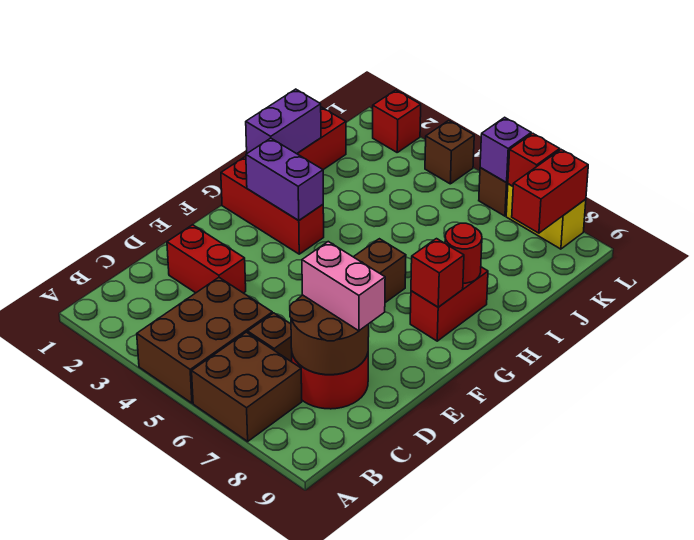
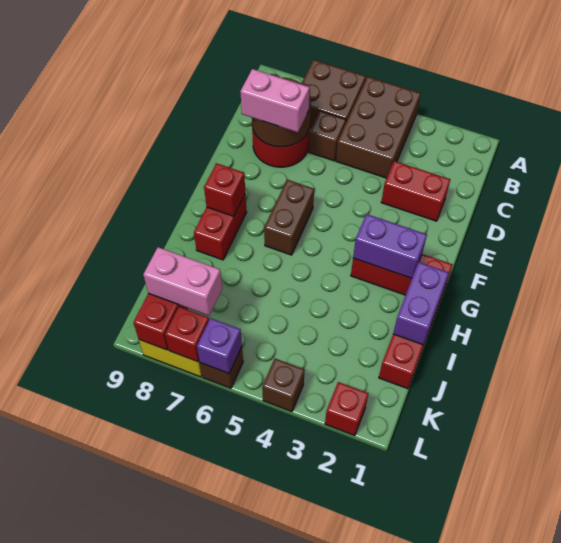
red 1x1 round brick [445,223,482,283] -> none
none -> pink 1x2 brick [143,247,222,316]

